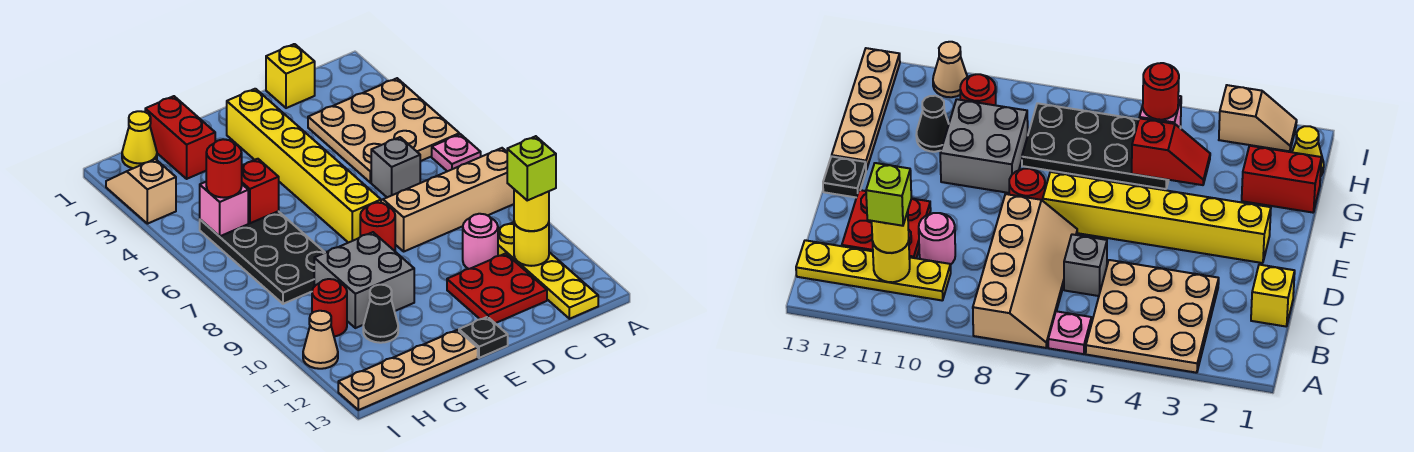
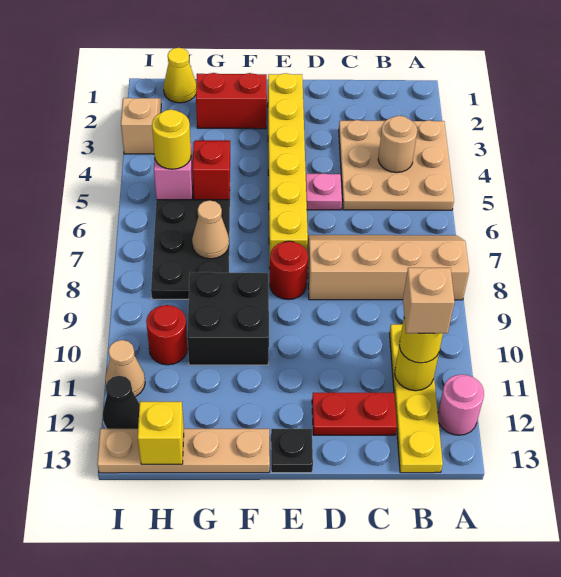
pink 1x1 plate [432,134,481,171] -> pink 1x1 plate moved to [306,173,342,210]
none -> tan 1x1 round brick [378,116,417,173]
lime 1x1 brick [507,136,556,200] -> tan 1x1 brick [403,268,455,333]
yellow 1x1 brick [266,44,315,108] -> yellow 1x1 brick moved to [138,402,184,464]
grey 1x1 brick [371,137,420,197] -> none
pink 1x1 round brick [463,214,498,269] -> pink 1x1 round brick moved to [438,374,484,435]
red 2x2 plate [447,253,547,323] -> red 1x2 plate [312,393,397,435]
grey 2x2 brick [314,232,414,328] -> black 2x2 brick [187,272,269,365]
red 1x2 brick [145,96,215,179] -> red 1x2 brick turned to [196,73,267,129]
none -> tan 1x1 cone [192,200,229,259]
black 1x1 cone [363,285,398,343] -> black 1x1 cone moved to [103,376,140,429]
red 1x1 round brick [206,139,242,198] -> yellow 1x1 round brick [152,109,191,169]

